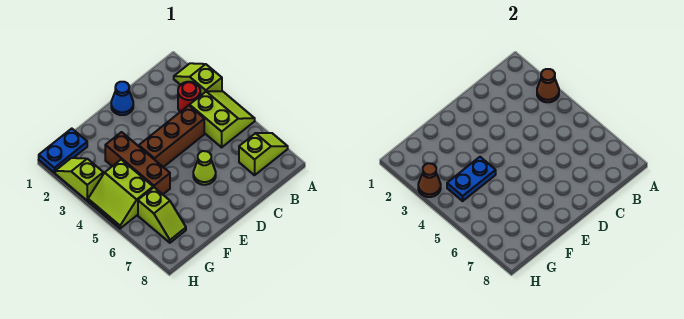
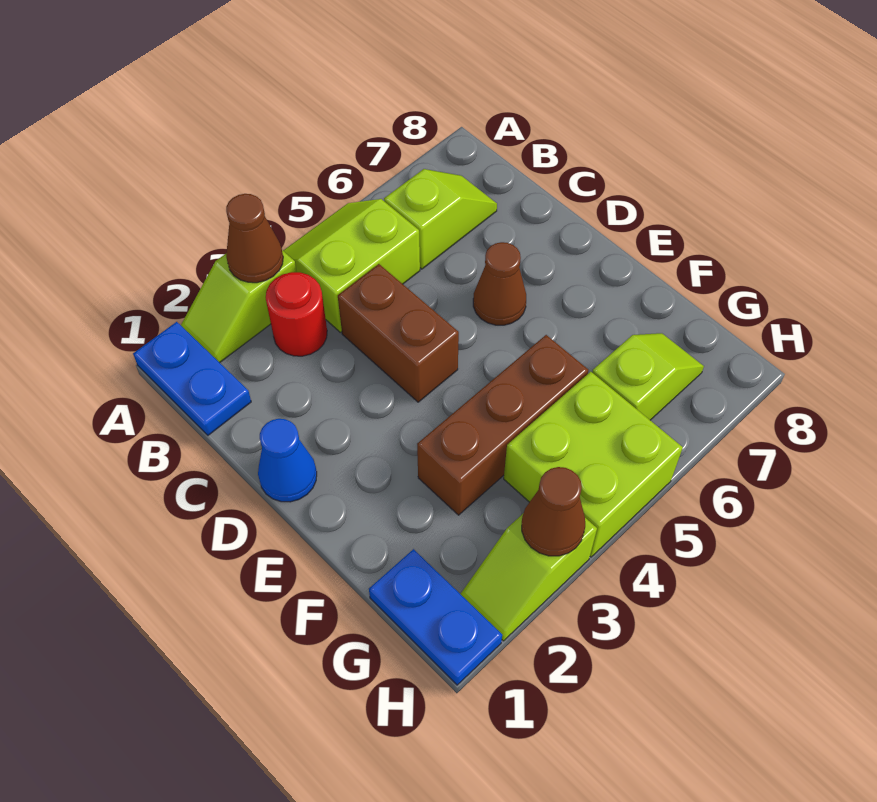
lime 1x2 slope [239,133,288,175] -> lime 1x2 slope turned to [384,169,497,269]
brown 1x3 brick [139,105,204,167] -> brown 1x2 brick [338,264,459,402]
lime 1x1 cone [193,151,216,185] -> brown 1x1 cone [473,242,526,325]
blue 1x2 plate [447,157,496,201] -> blue 1x2 plate moved to [133,322,251,435]
lime 2x2 slope [88,160,153,229] -> lime 2x2 brick [504,372,683,557]

